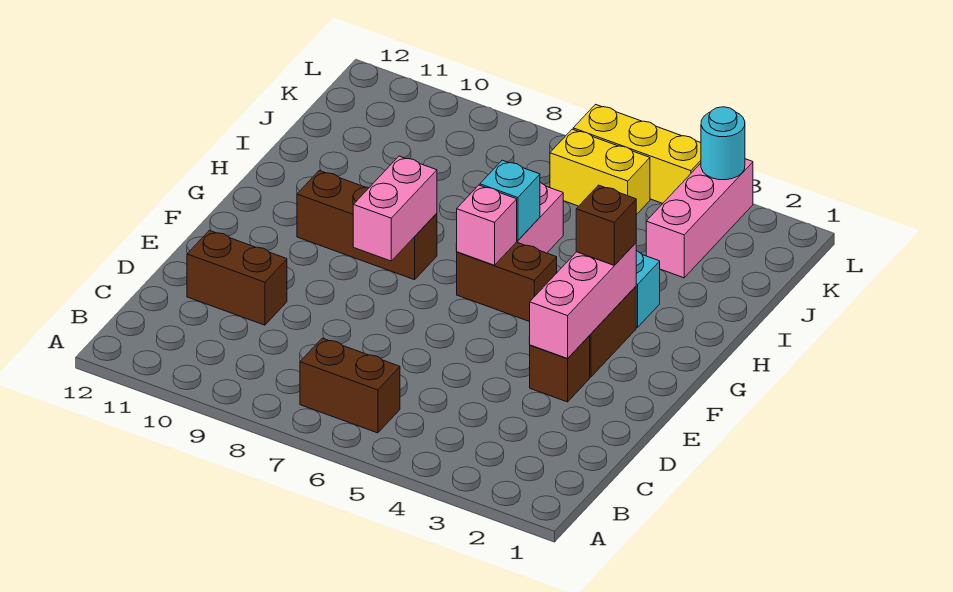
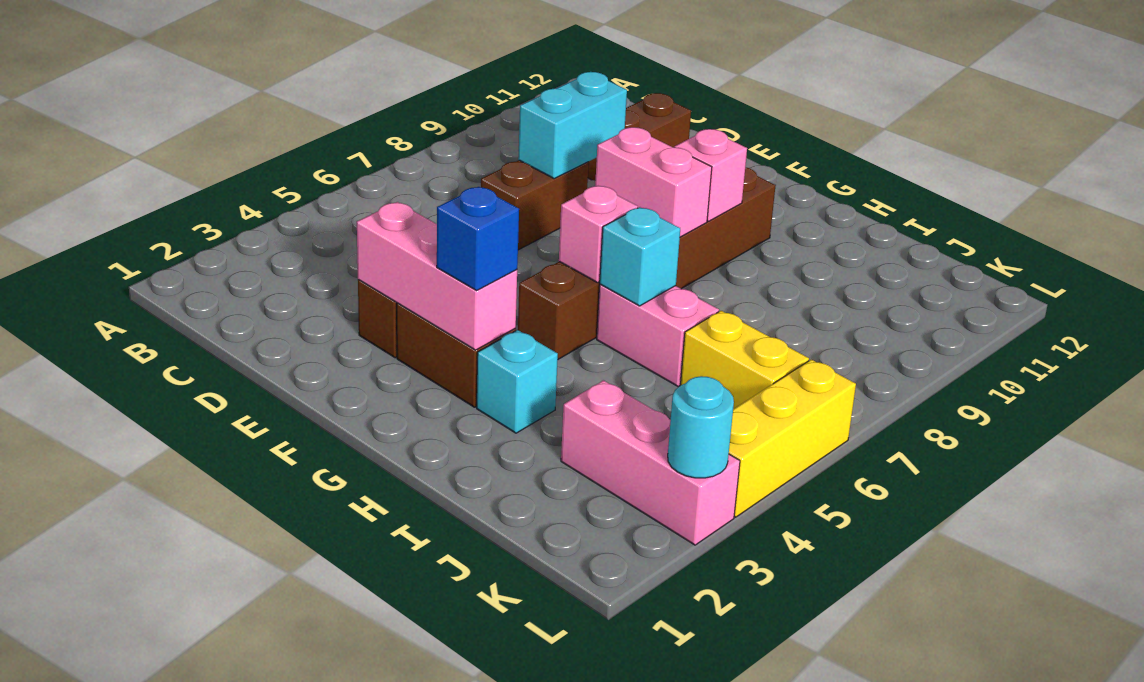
brown 1x2 brick [300,338,400,433] -> brown 1x2 brick moved to [481,160,589,250]
none -> cyan 1x2 brick [518,72,627,179]
brown 1x1 brick [576,185,636,265] -> blue 1x1 brick [437,187,519,291]
none -> pink 1x1 brick [674,129,747,221]
yellow 1x2 brick [550,129,650,215] -> yellow 1x2 brick turned to [681,311,809,409]

